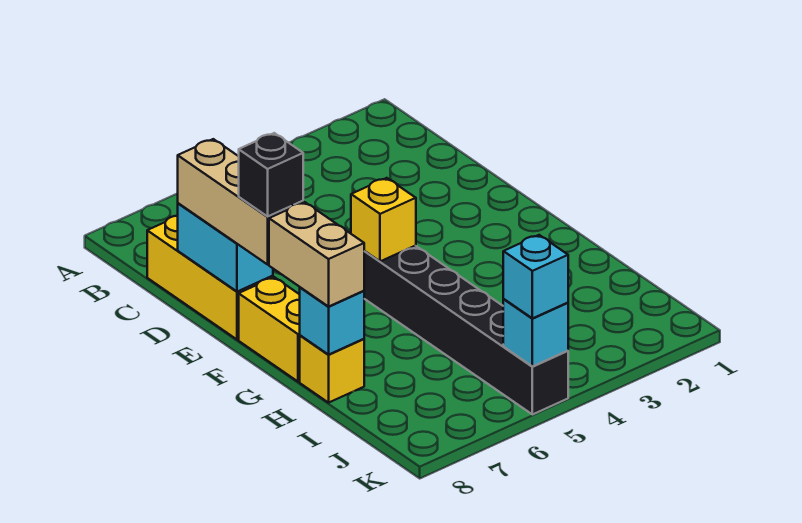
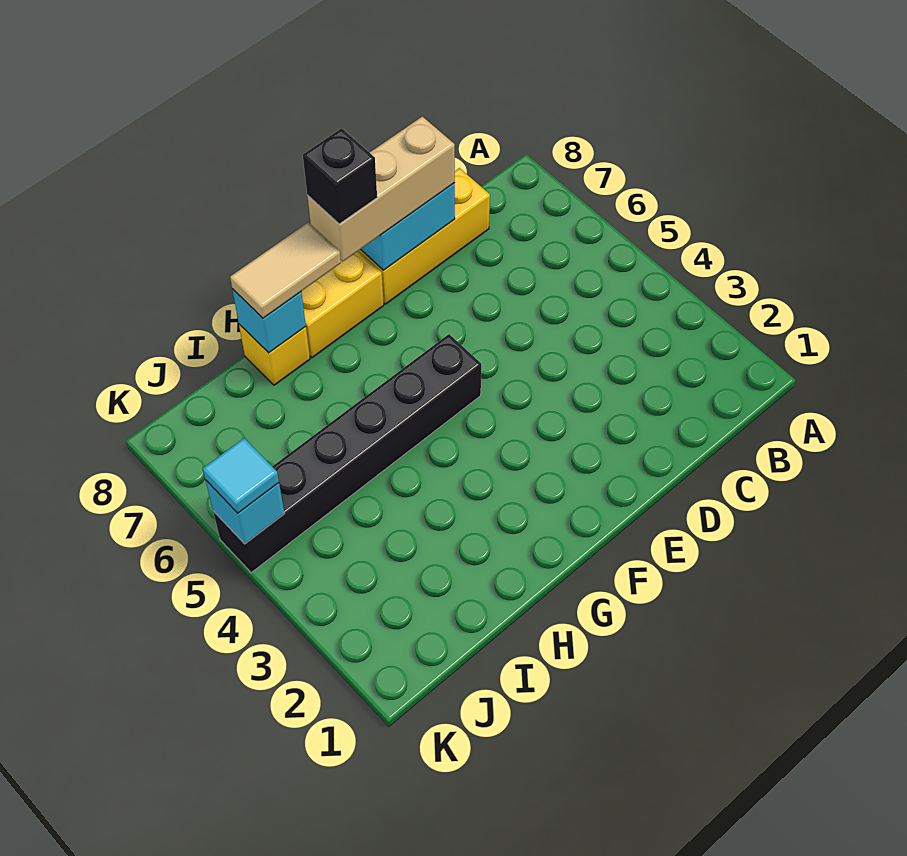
yellow 1x1 brick [351,178,416,261] -> none
tan 1x2 brick [269,202,364,307] -> tan 1x2 tile [230,222,341,318]
cyan 1x1 brick [503,235,568,318] -> cyan 1x1 tile [203,438,279,513]

